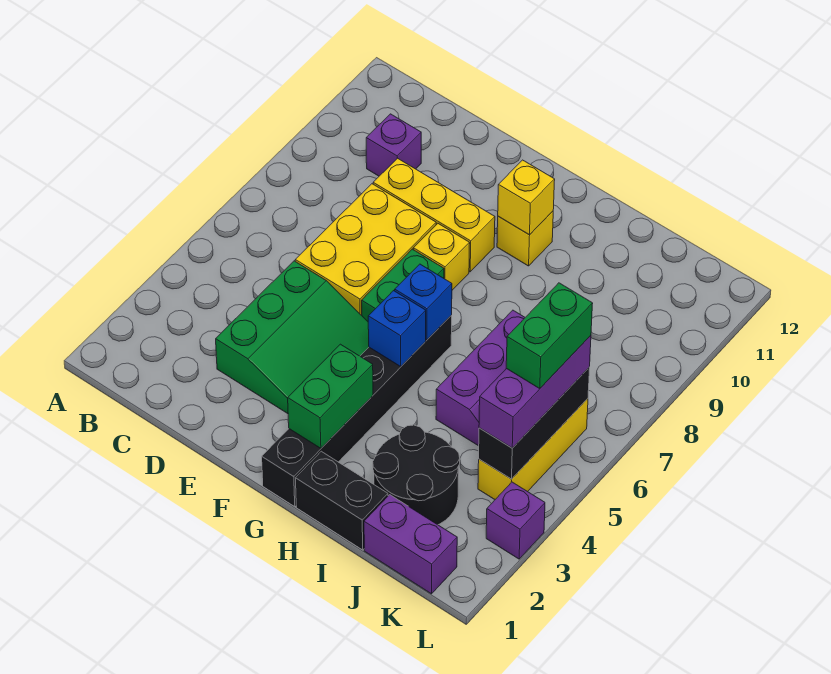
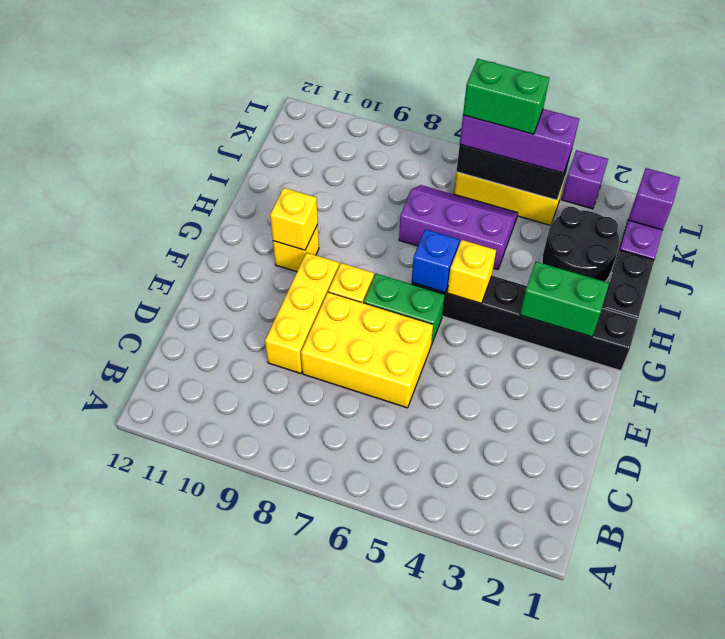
purple 1x1 brick [366,114,421,176] -> purple 1x1 brick moved to [629,168,680,230]
green 3x3 slope [216,261,369,414] -> none
blue 1x1 brick [368,291,426,366] -> yellow 1x1 brick [447,240,496,303]

